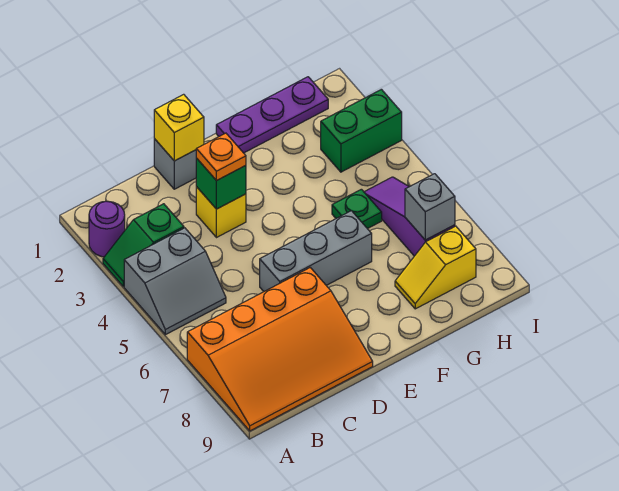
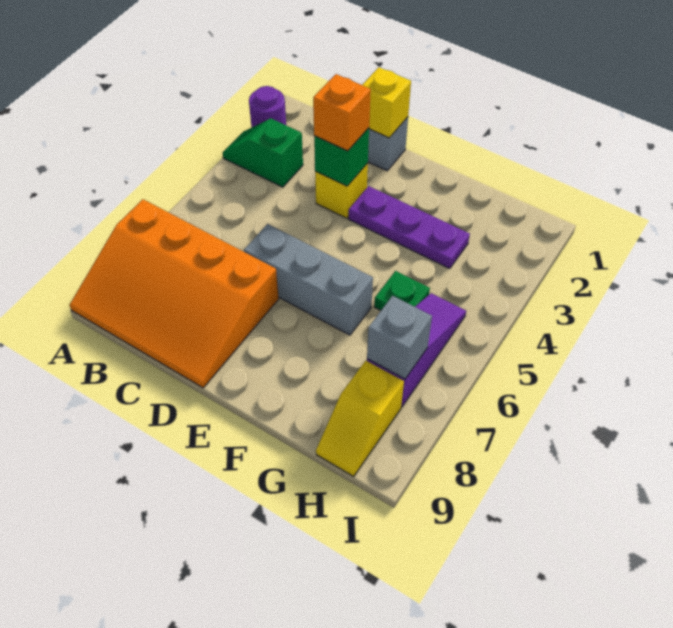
grey 2x2 slope [124,228,226,335] -> none
orange 1x1 plate [196,133,246,181] -> orange 1x1 brick [313,74,371,151]
purple 1x3 plate [216,77,328,153] -> purple 1x3 plate moved to [349,186,470,269]
yellow 1x2 slope [395,226,476,309] -> yellow 1x2 slope turned to [316,361,404,476]
green 1x2 brick [321,89,402,172] -> none

